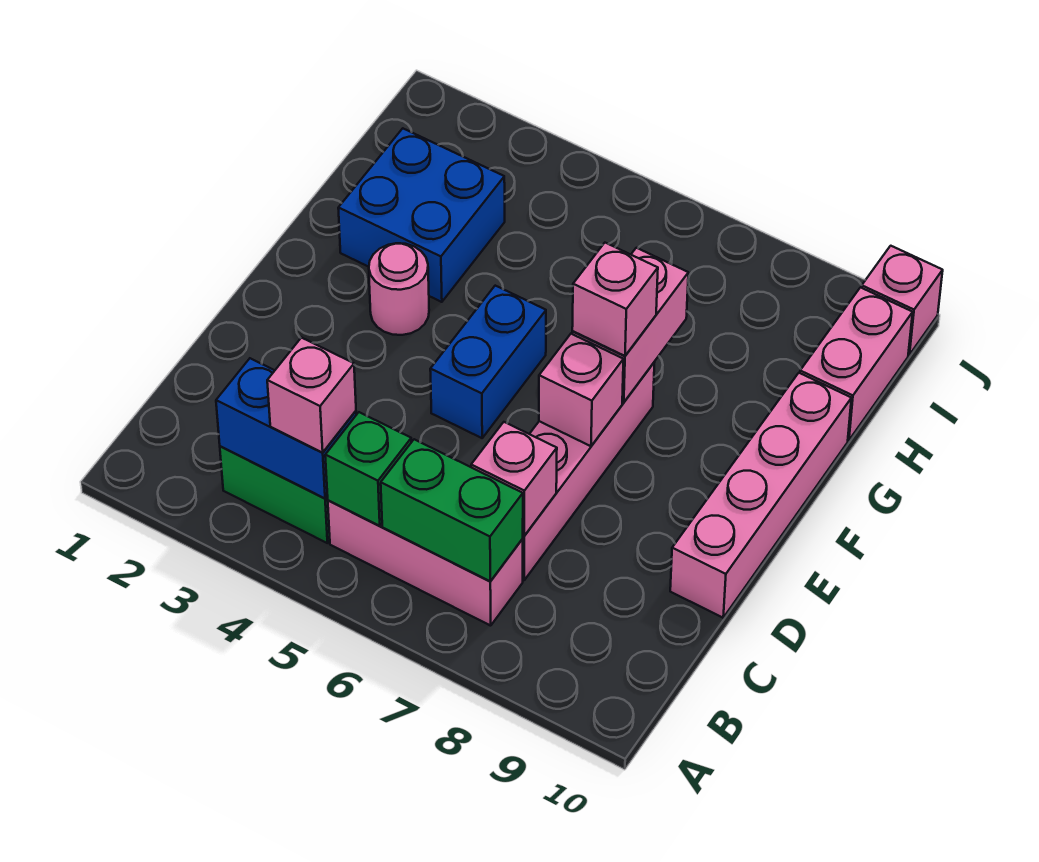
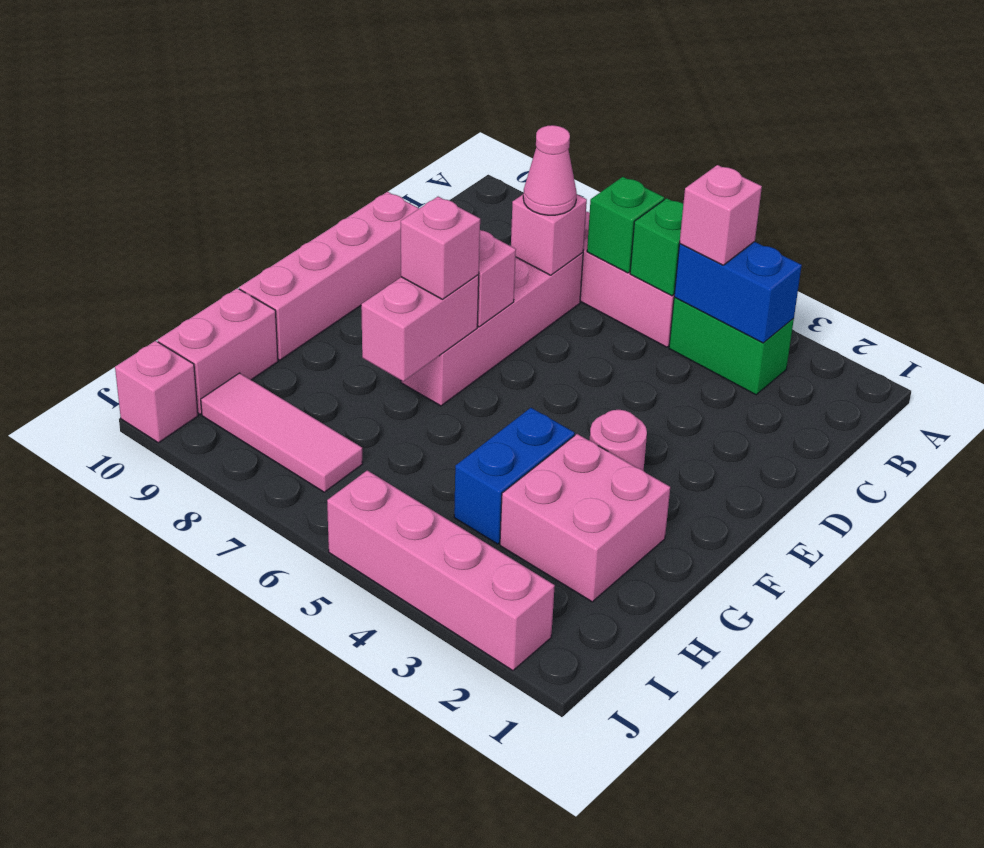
green 1x2 brick [381,439,523,581] -> green 1x1 brick [587,177,664,273]
none -> pink 1x1 cone [523,125,577,215]
blue 1x2 brick [430,286,546,438] -> blue 1x2 brick moved to [454,408,575,544]
blue 2x2 brick [338,128,505,302] -> pink 2x2 brick [500,434,670,602]
none -> pink 1x3 tile [201,373,363,492]
none -> pink 1x4 brick [327,470,555,671]

